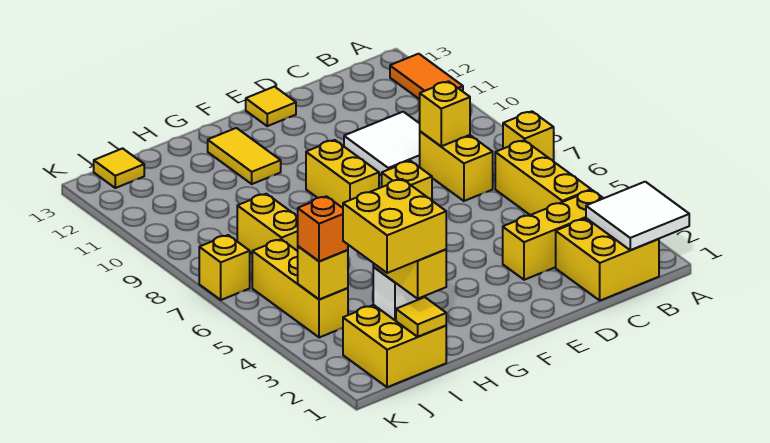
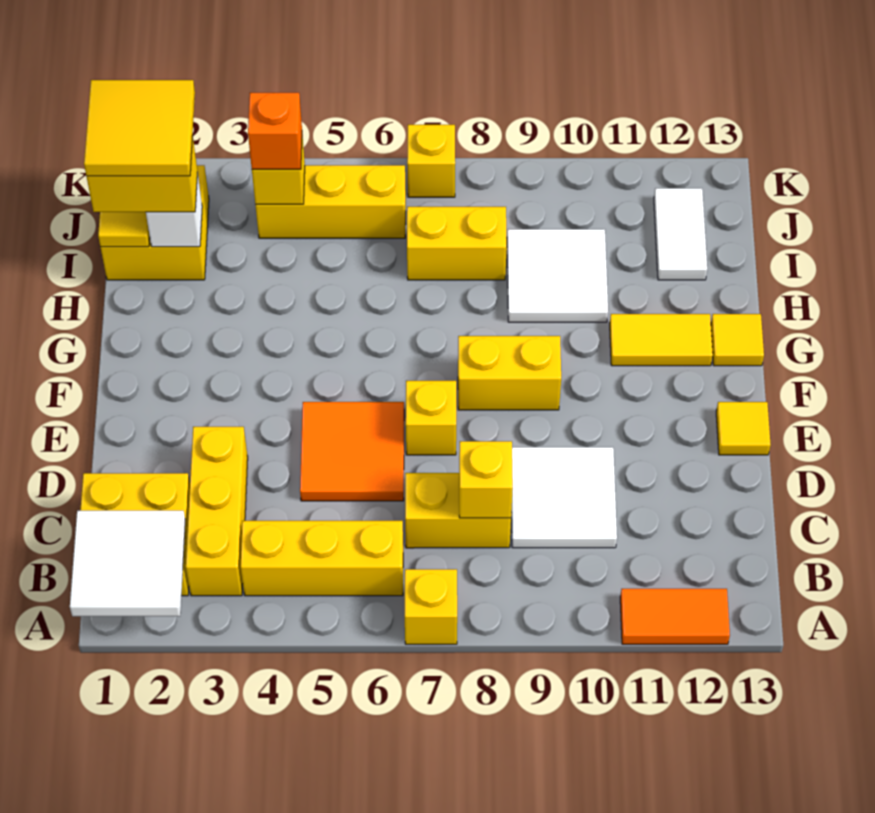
none -> orange 2x2 tile [300,402,404,501]
none -> white 2x2 tile [507,229,608,322]
yellow 2x2 brick [343,179,446,273] -> yellow 2x2 tile [84,80,195,176]
none -> white 1x2 tile [654,188,707,280]
yellow 1x1 tile [94,148,144,188] -> yellow 1x1 tile moved to [711,314,764,366]

